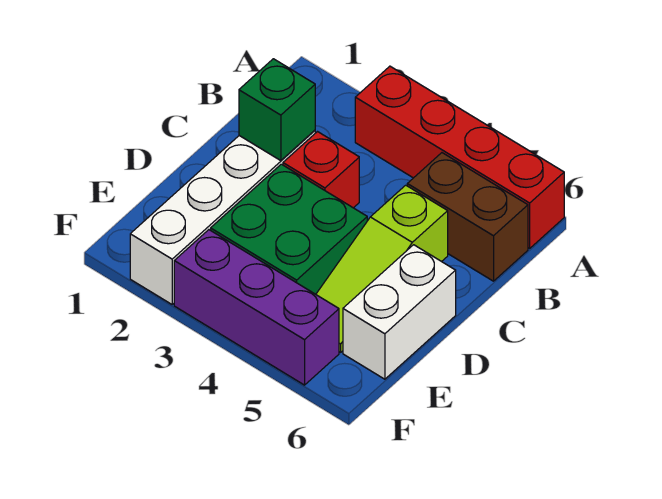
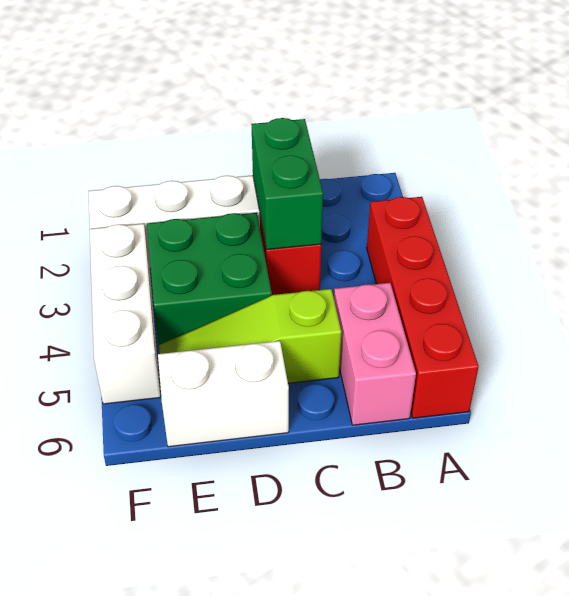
brown 1x2 brick [407,153,528,281] -> pink 1x2 brick [334,283,416,425]
green 1x1 brick [239,59,315,161] -> green 1x2 brick [251,118,323,250]
purple 1x3 brick [174,230,339,385] -> white 1x3 brick [90,224,161,404]

